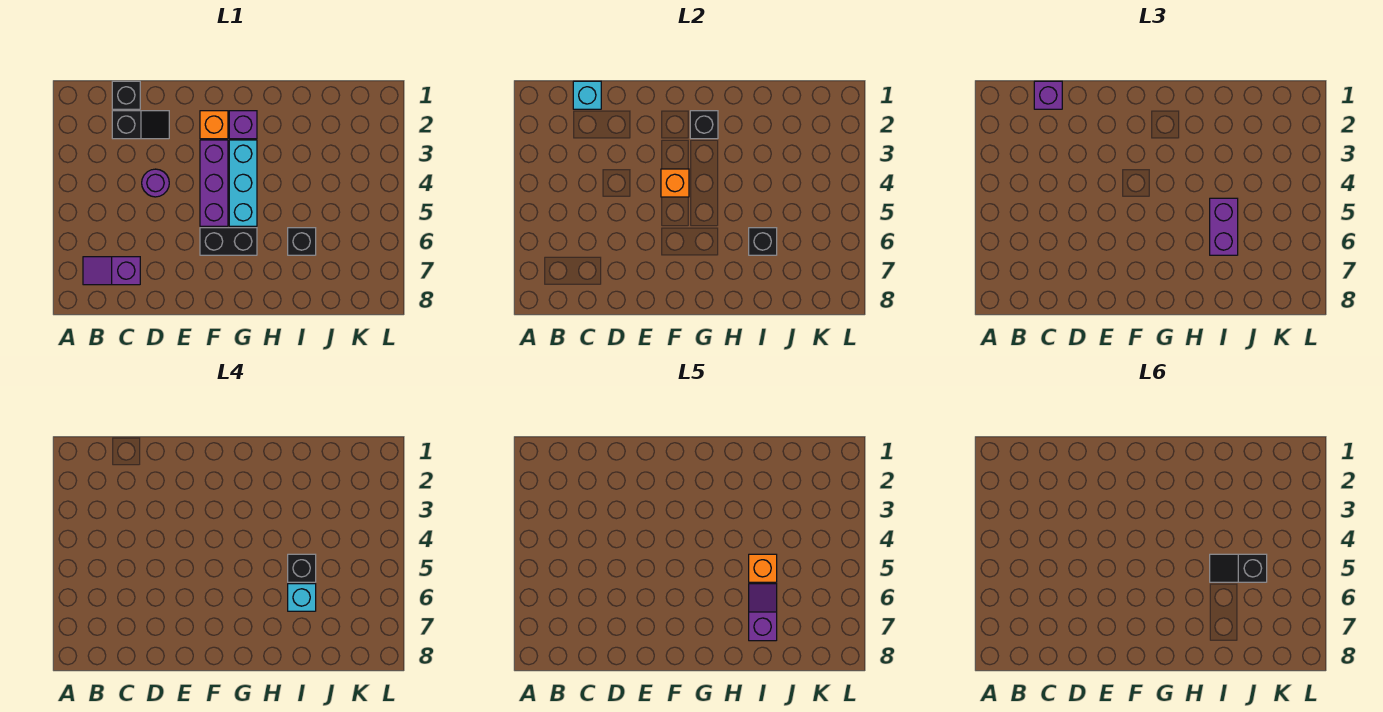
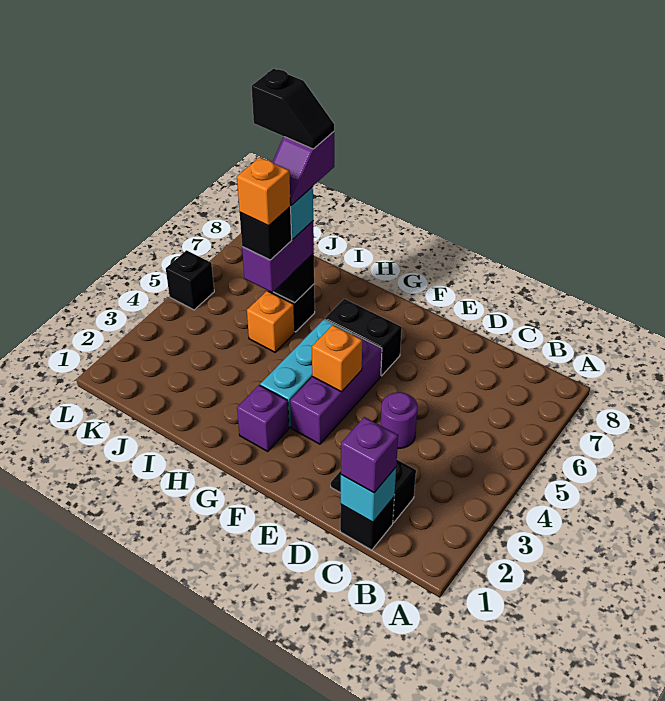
purple 1x2 slope [83,257,140,285] -> none
orange 1x1 brick [200,111,228,139] -> orange 1x1 brick moved to [247,291,295,352]
black 1x1 brick [690,111,718,139] -> black 1x1 brick moved to [166,250,214,310]
black 1x2 slope [1210,554,1267,582] -> black 1x2 slope moved to [252,69,334,149]

